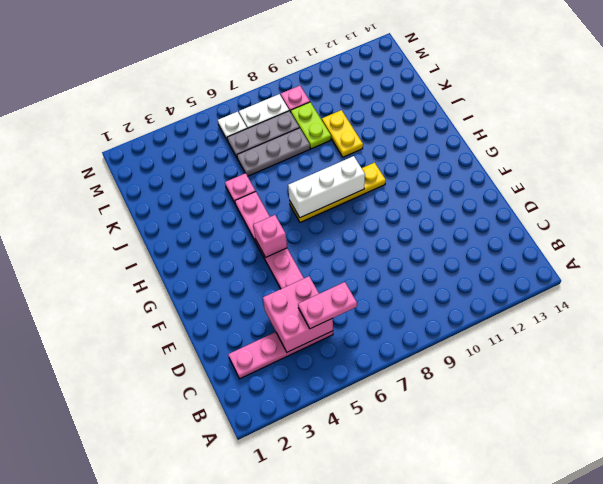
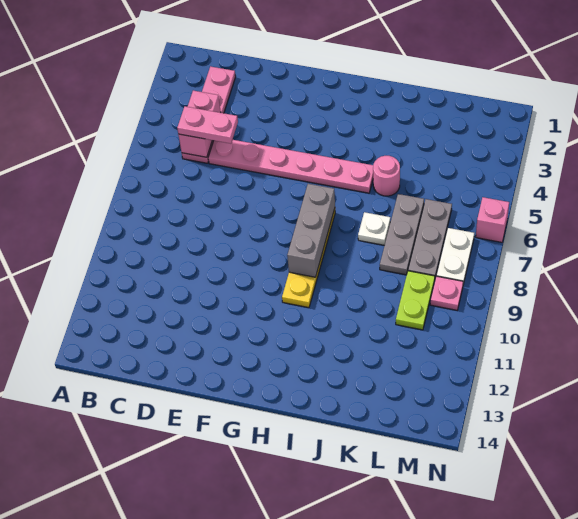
pink 2x2 brick [263,276,333,352] -> pink 1x2 brick [178,91,221,157]
pink 1x2 plate [298,282,357,329] -> pink 1x2 plate turned to [177,106,238,144]
pink 1x1 brick [253,215,287,257] -> pink 1x1 brick moved to [476,197,509,242]
white 1x3 brick [288,156,365,218] -> grey 1x3 brick [287,184,335,277]
pink 1x1 plate [225,173,255,203] -> pink 1x1 round brick [373,156,400,196]
yellow 1x2 plate [322,110,363,157] -> none
lime 1x2 plate [291,102,331,149] -> lime 1x2 plate turned to [396,271,435,330]
white 1x1 plate [218,112,247,141] -> white 1x1 plate moved to [358,212,390,245]

